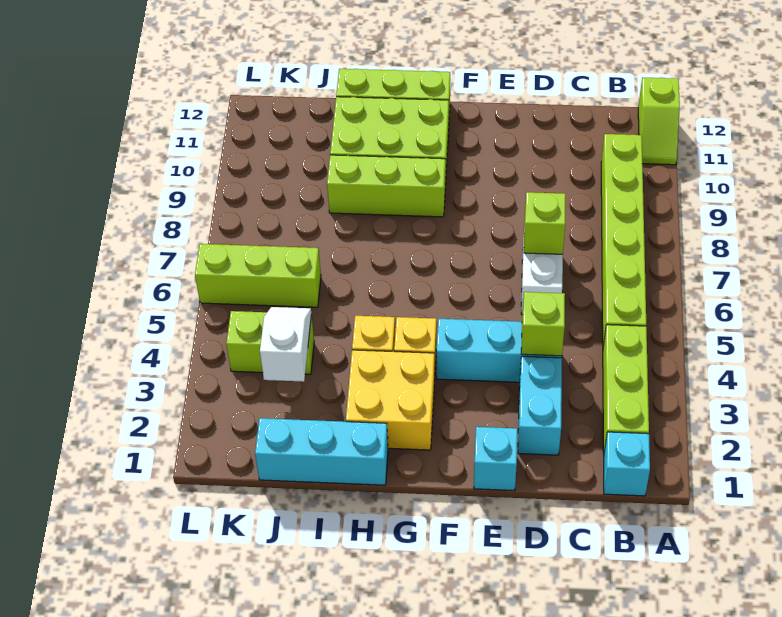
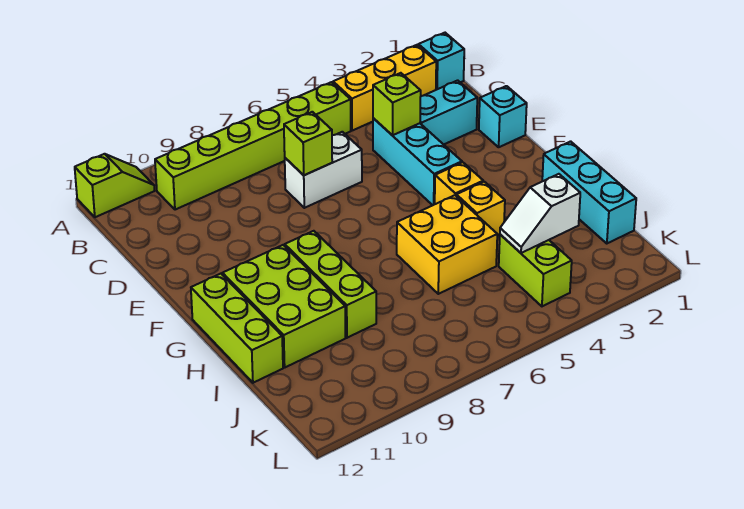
lime 1x3 brick [603,325,649,453] -> yellow 1x3 brick [333,45,436,130]
yellow 2x2 brick [346,350,435,450] -> yellow 2x2 brick moved to [397,195,497,294]
lime 1x3 brick [195,244,321,307] -> none

